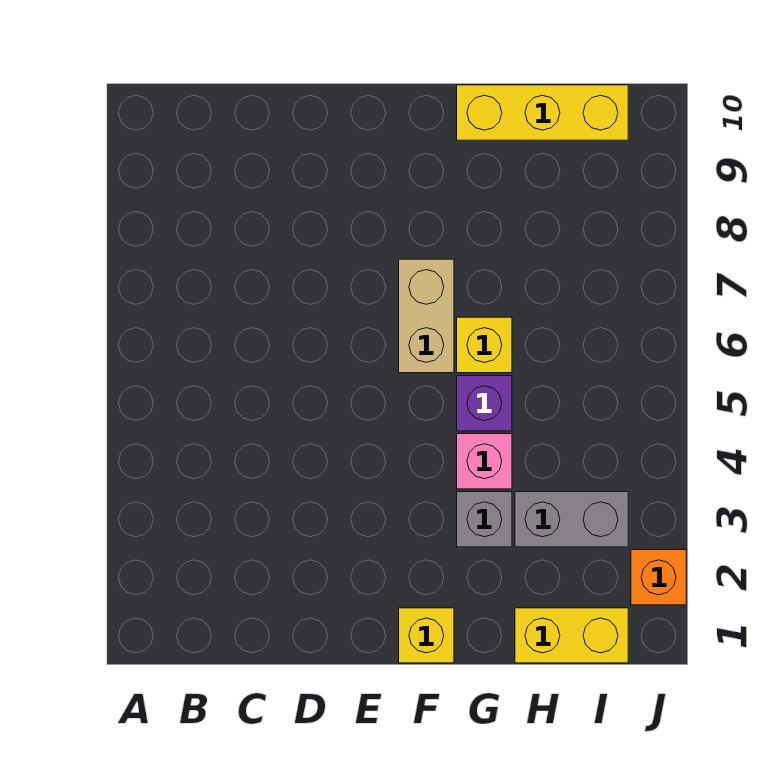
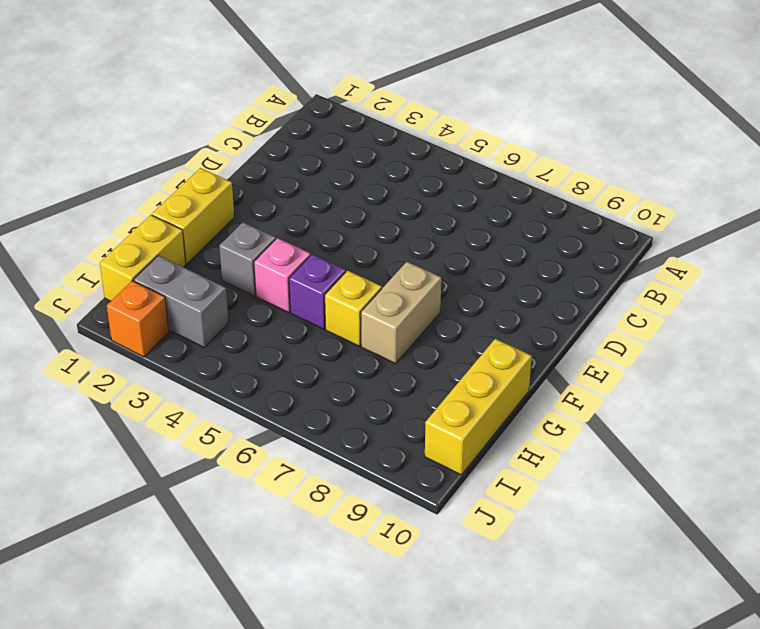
yellow 1x1 brick [399,608,454,663] -> yellow 1x2 brick [152,168,234,264]
tan 1x2 brick [399,259,454,373] -> tan 1x2 brick turned to [361,262,441,364]
grey 1x2 brick [515,492,628,547] -> grey 1x2 brick turned to [134,255,229,347]

